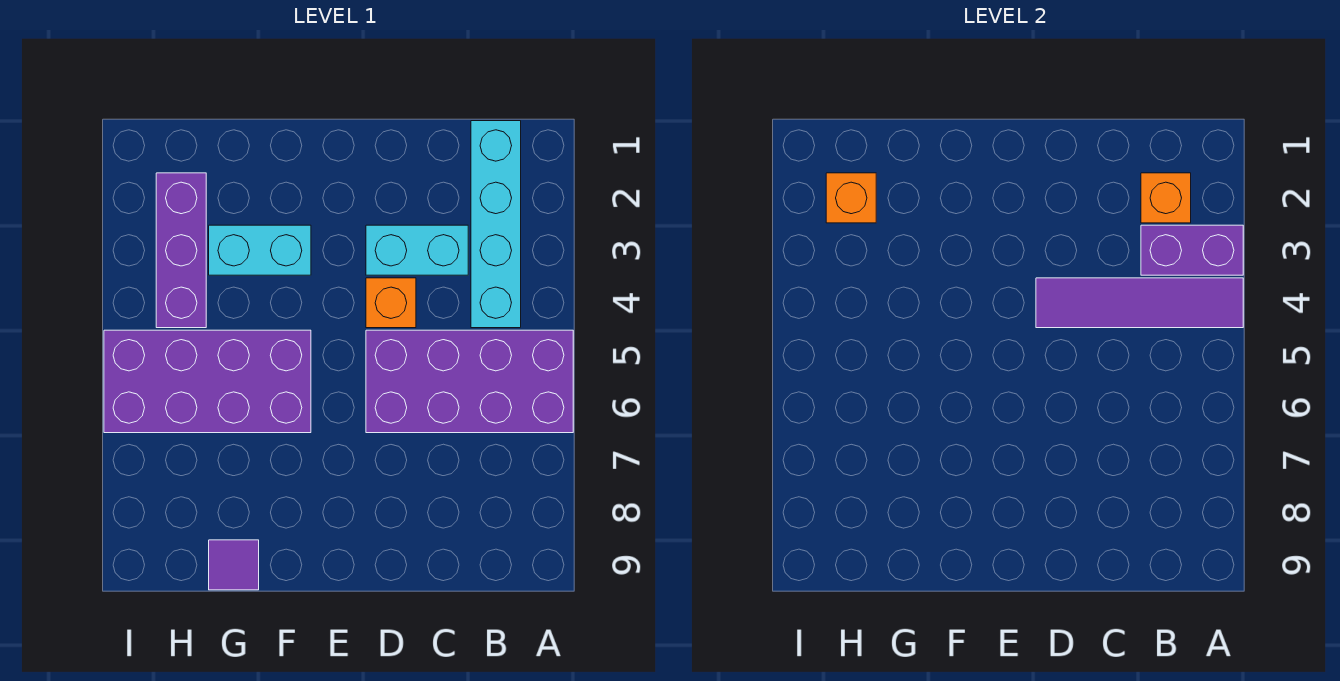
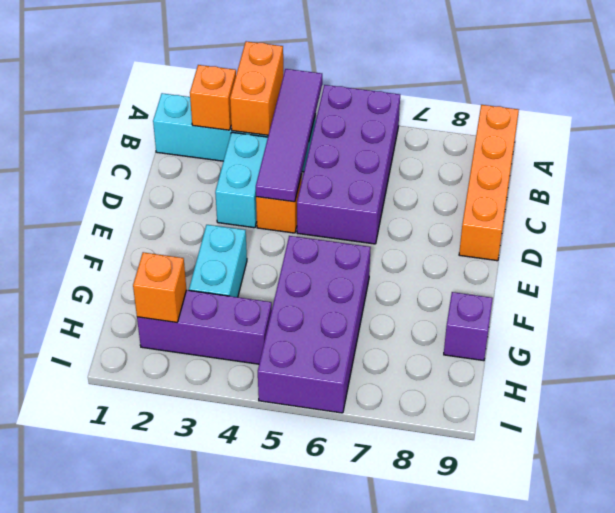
purple 1x2 brick [1141,225,1243,275] -> orange 1x2 brick [230,41,283,135]
none -> orange 1x4 brick [459,105,519,261]
purple 1x1 tile [209,540,259,590] -> purple 1x1 brick [444,292,493,361]

